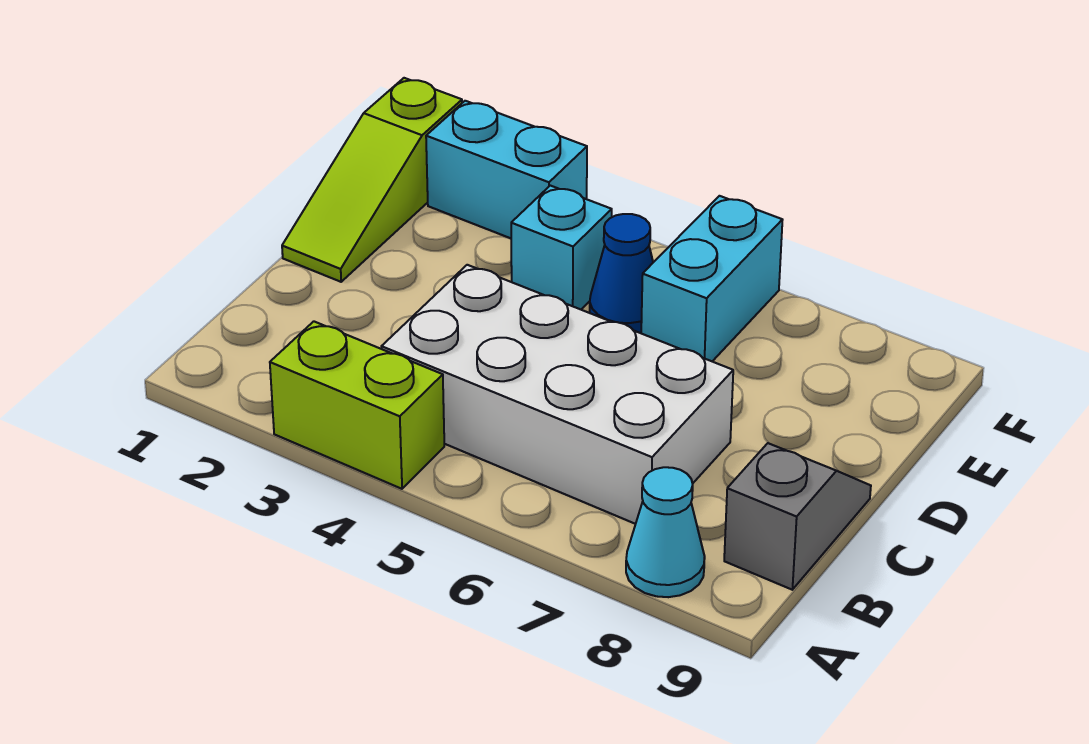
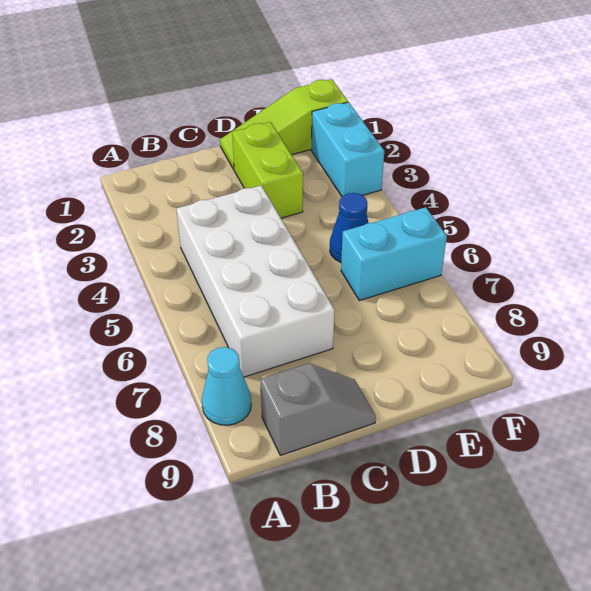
lime 1x2 brick [270,321,444,489] -> lime 1x2 brick moved to [232,122,303,218]
cyan 1x1 brick [511,186,612,309] -> none

